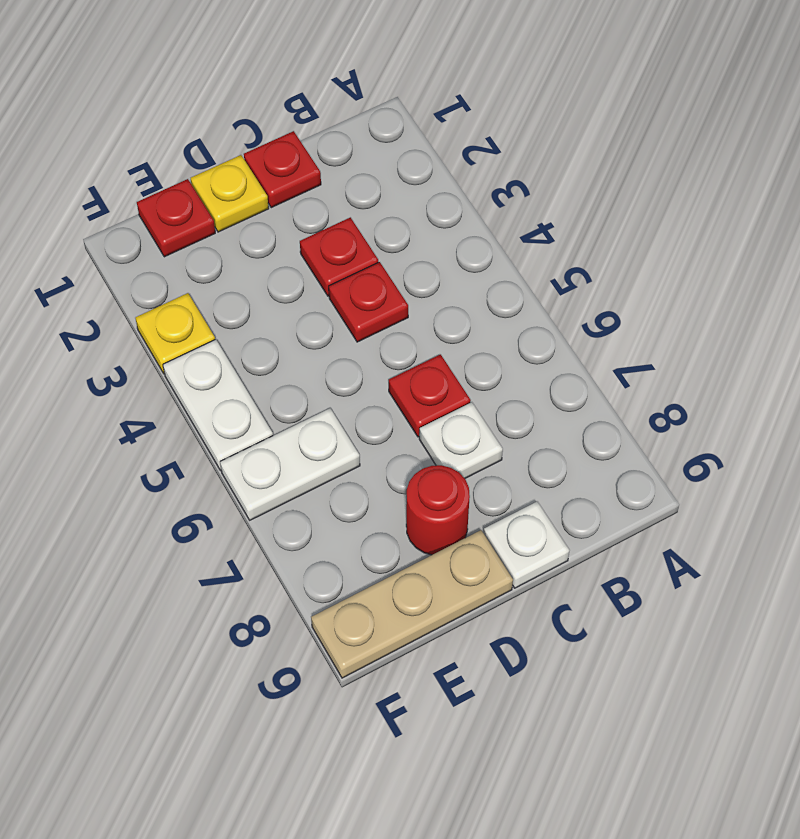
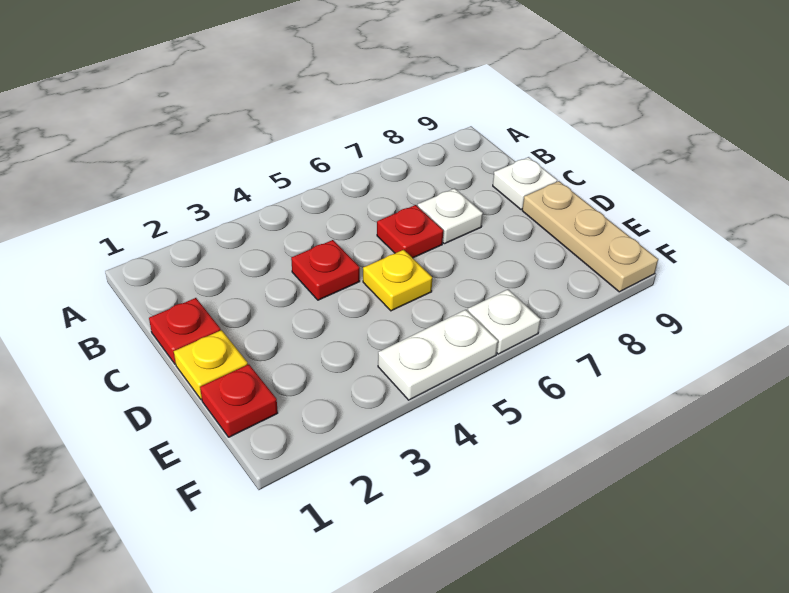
red 1x1 plate [300,217,378,296] -> none
red 1x1 round brick [406,465,470,555] -> none
white 1x2 plate [220,408,360,520] -> white 1x1 plate [468,289,541,354]
yellow 1x1 plate [135,293,215,374] -> yellow 1x1 plate moved to [363,250,432,311]

